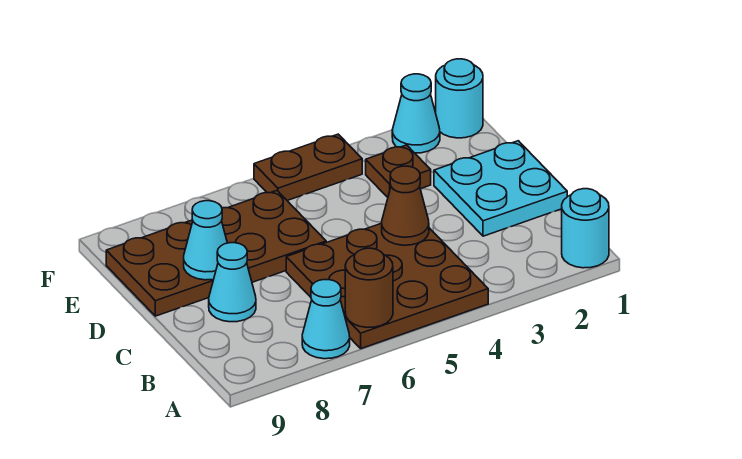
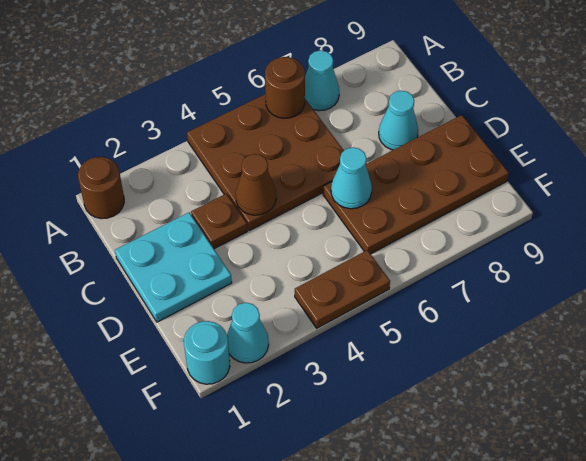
cyan 1x1 round brick [562,189,609,268] -> brown 1x1 round brick [78,157,124,219]
cyan 1x1 cone [184,201,227,280] -> cyan 1x1 cone moved to [331,147,372,209]
brown 1x1 plate [366,145,431,197] -> brown 1x1 plate moved to [191,194,247,249]

